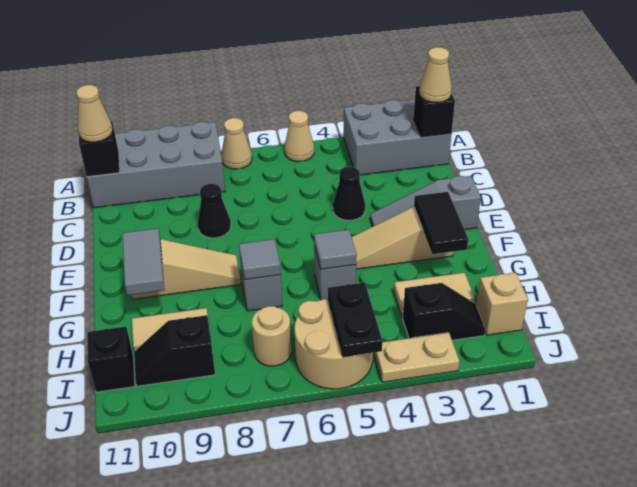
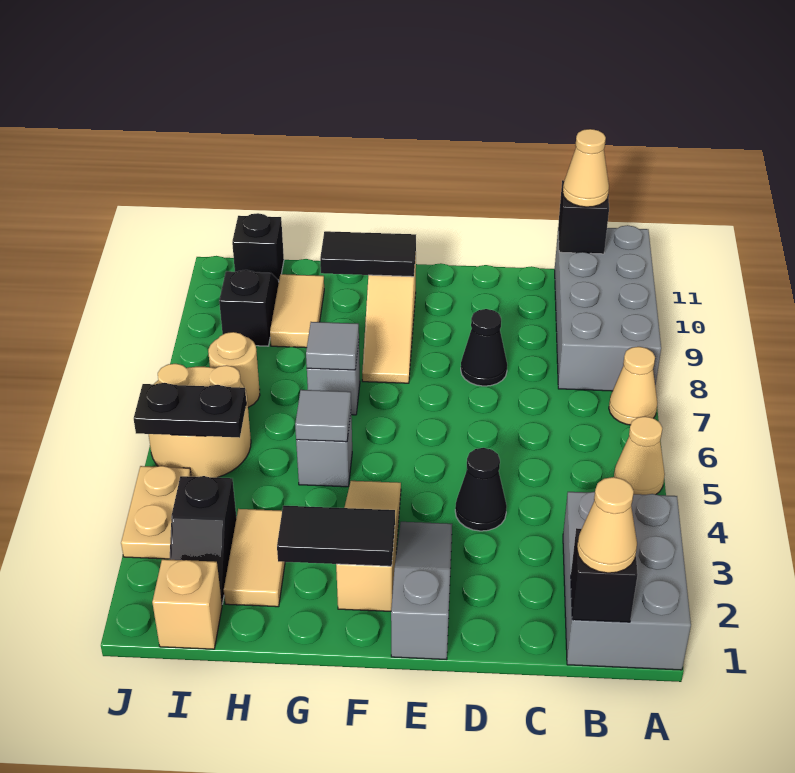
grey 1x2 tile [122,228,164,295] -> black 1x2 tile [320,231,416,277]

